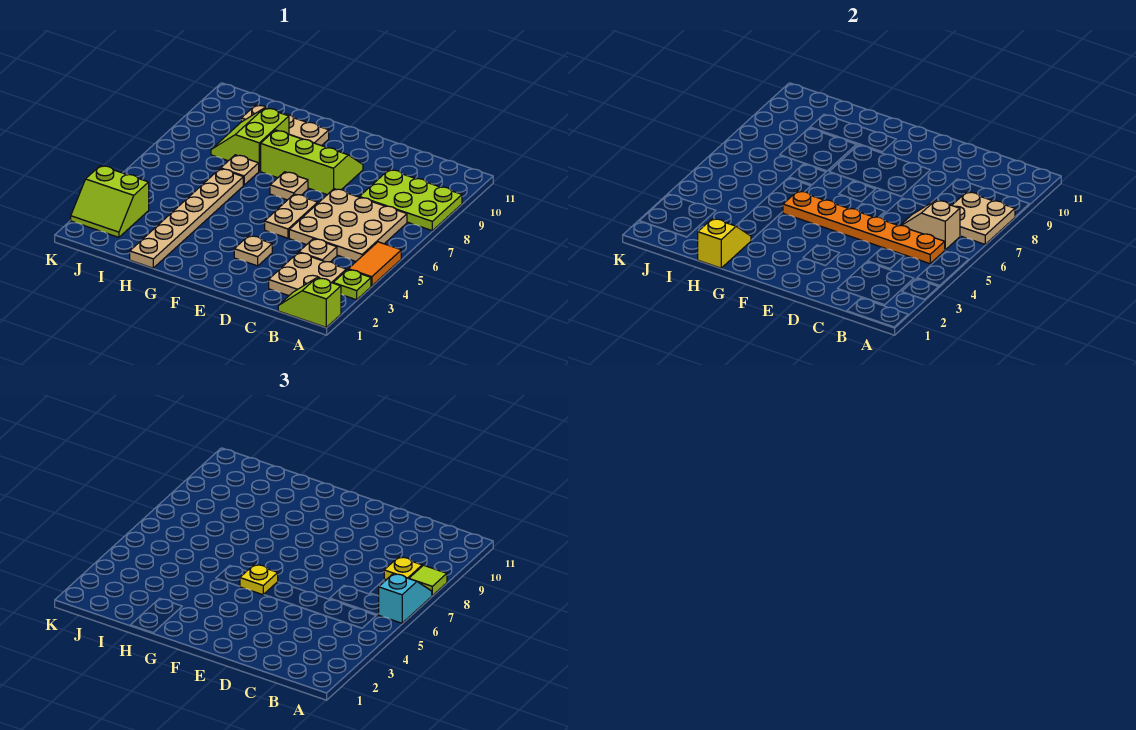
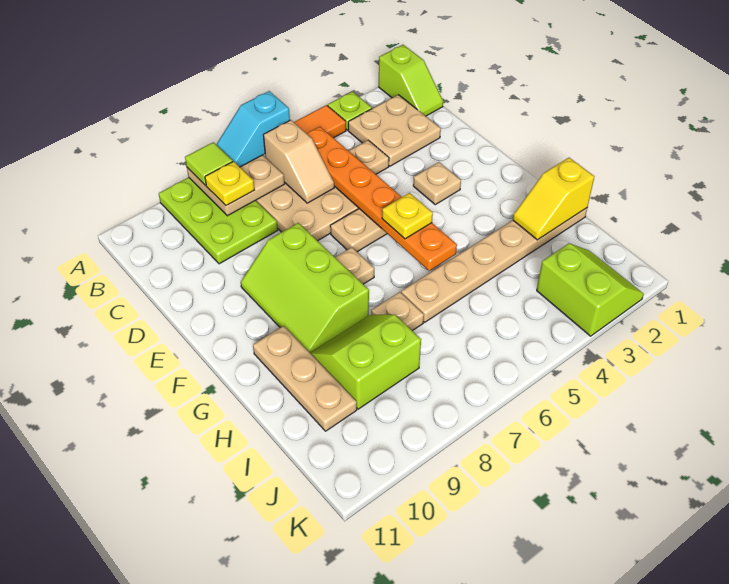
lime 2x2 slope [211,108,289,171] -> lime 2x2 slope turned to [310,315,421,409]

